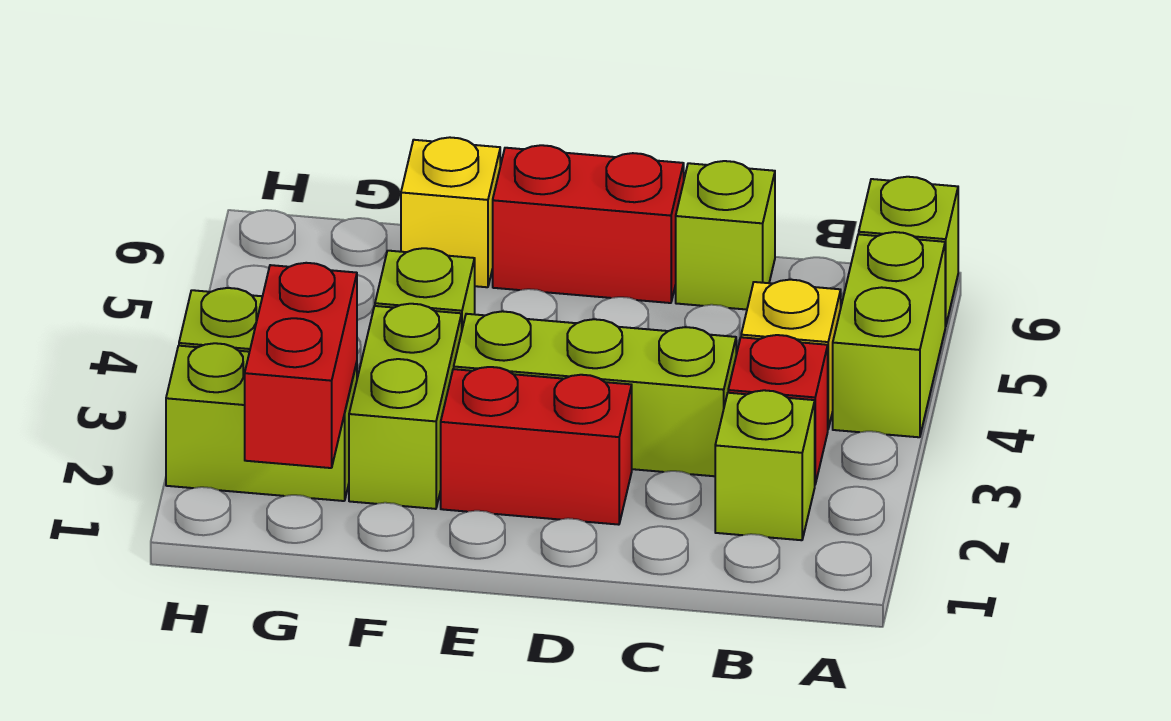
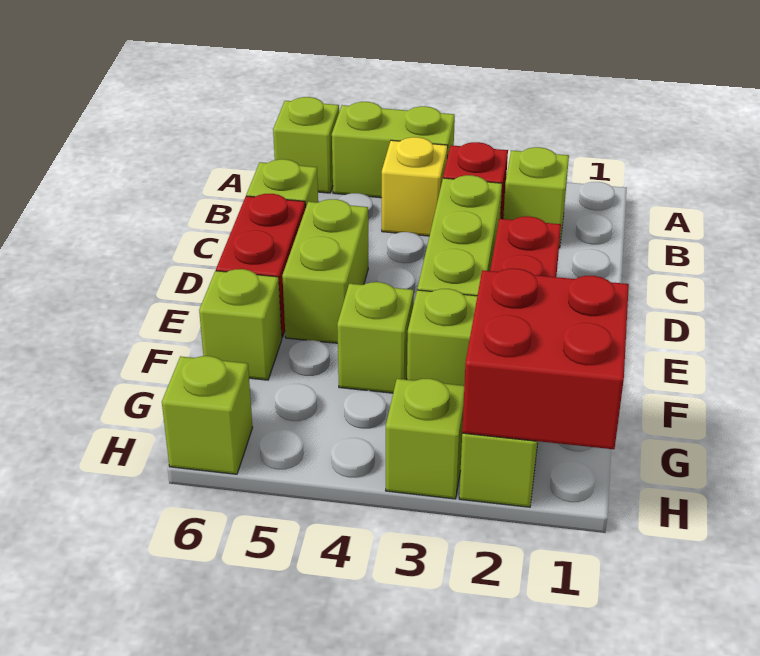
none -> lime 1x2 brick [282,199,368,343]
yellow 1x1 brick [401,137,500,287] -> lime 1x1 brick [199,269,282,380]
red 1x2 brick [245,263,357,468] -> red 2x2 brick [462,269,629,449]
none -> lime 1x1 brick [162,356,253,474]

